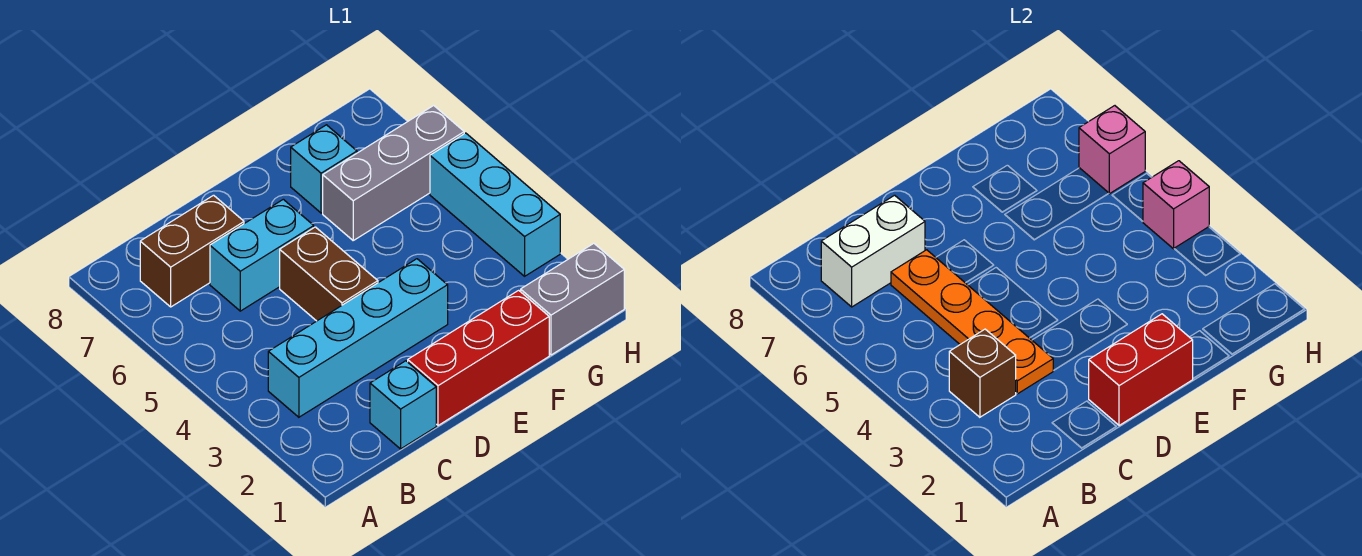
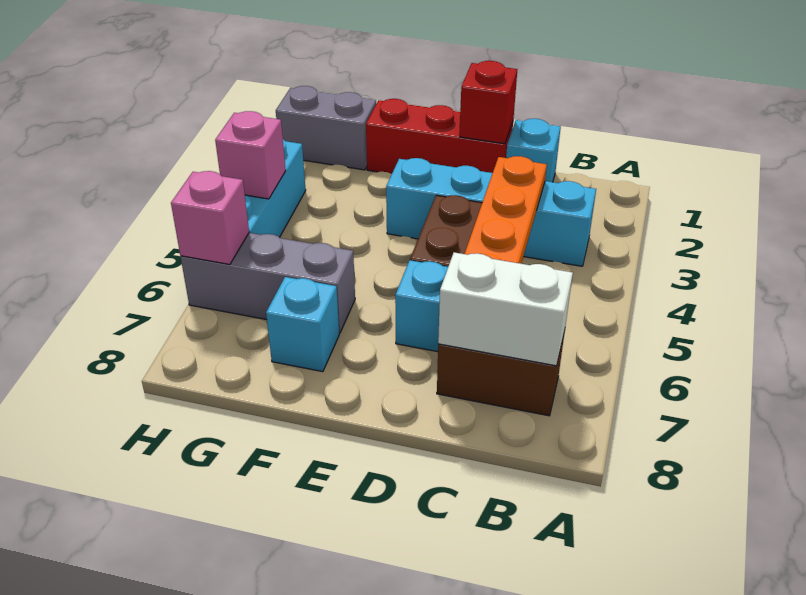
brown 1x1 brick [949,329,1016,417] -> none
red 1x2 brick [1089,314,1193,425] -> red 1x1 brick [459,61,517,144]

